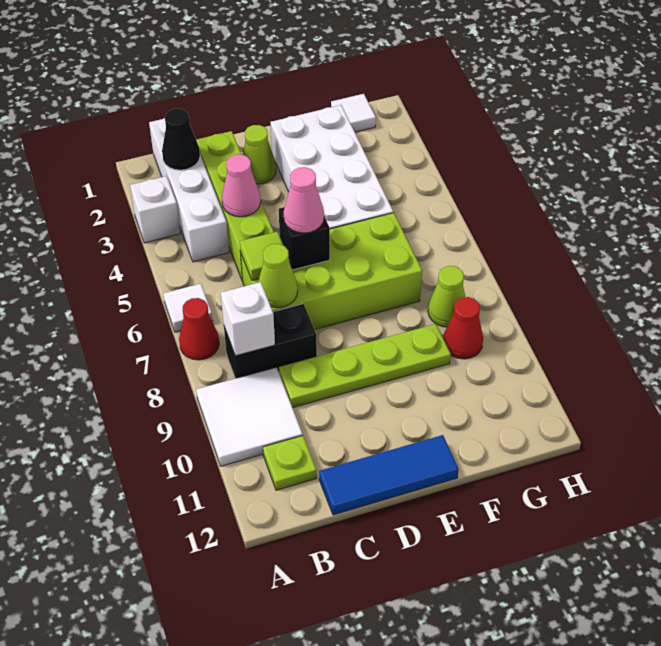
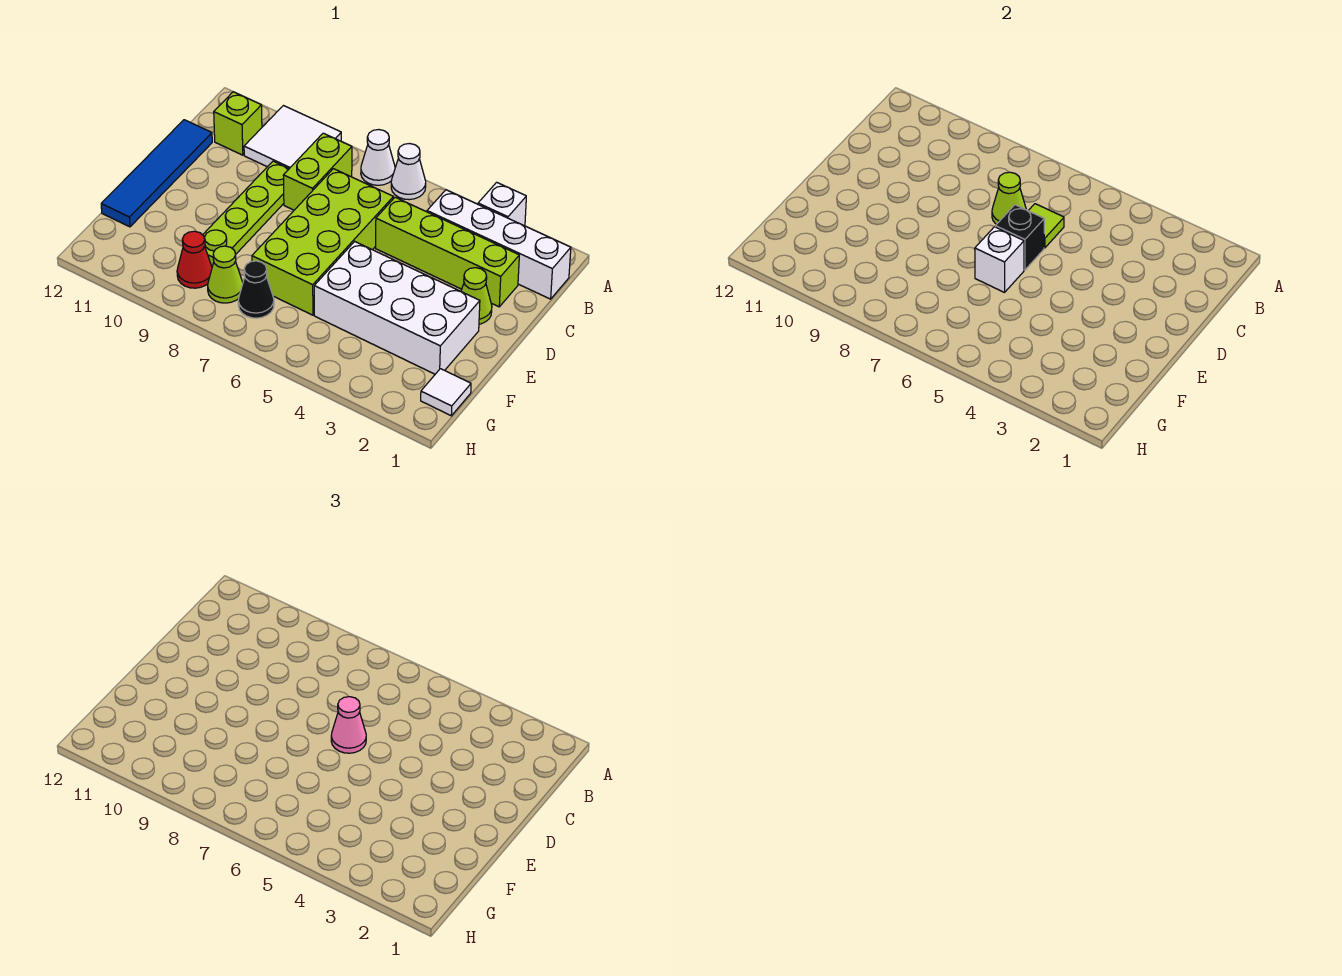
white 1x1 tile [163,284,213,332] -> white 1x1 cone [391,144,426,200]
red 1x1 cone [179,298,219,360] -> white 1x1 cone [361,130,395,185]
black 1x1 cone [162,109,200,170] -> black 1x1 cone moved to [238,261,274,318]
black 1x2 brick [224,304,317,379] -> lime 1x2 brick [283,133,352,210]
white 1x1 brick [221,282,275,356] -> white 1x1 brick moved to [975,227,1024,292]
lime 1x1 plate [263,436,317,490] -> lime 1x1 brick [214,92,262,155]
pink 1x1 cone [222,154,261,217] -> none
blue 1x3 tile [319,435,459,515] -> blue 1x4 tile [101,120,212,227]

